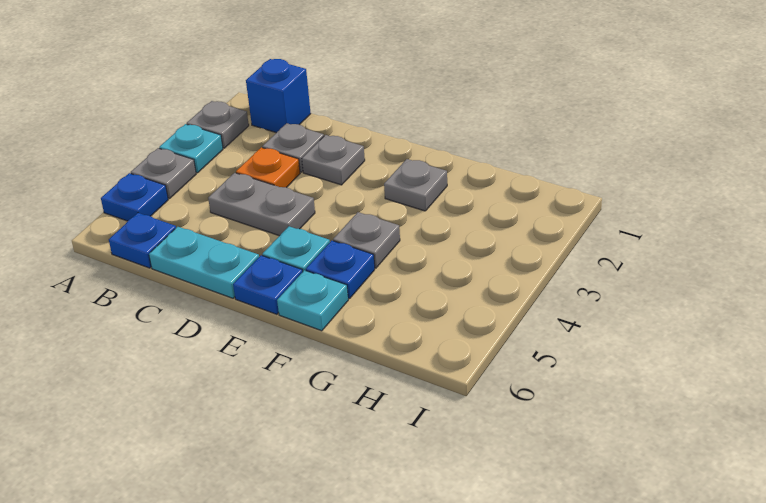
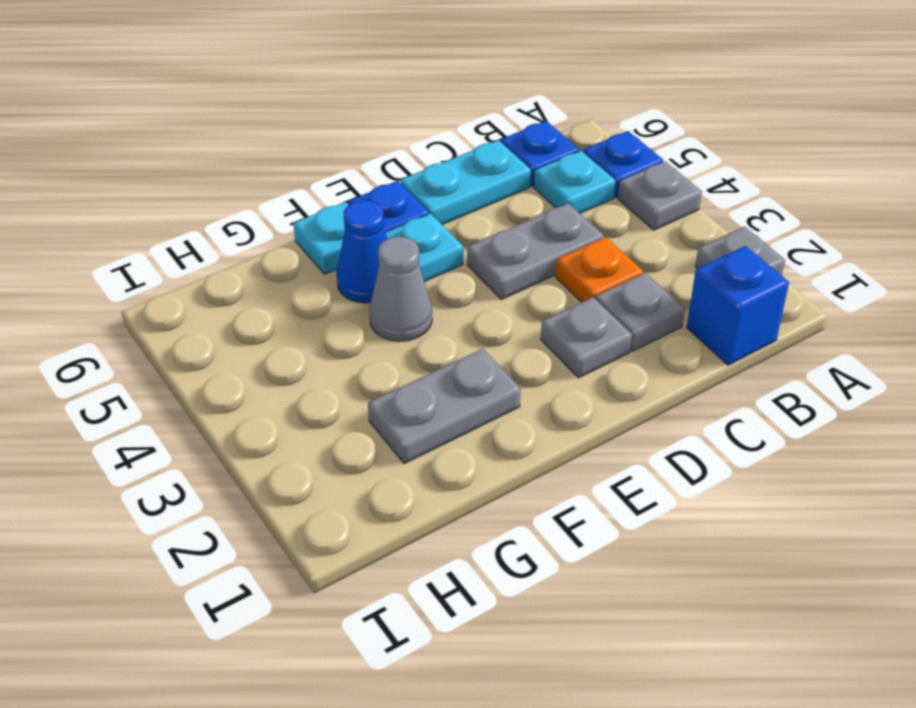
cyan 1x1 plate [159,124,223,173] -> cyan 1x1 plate moved to [534,151,616,213]
grey 1x1 plate [384,159,447,211] -> grey 1x2 plate [368,349,521,464]
grey 1x1 plate [333,212,400,268] -> grey 1x1 cone [369,237,432,341]
blue 1x1 plate [306,241,375,299] -> blue 1x1 cone [337,200,387,303]

